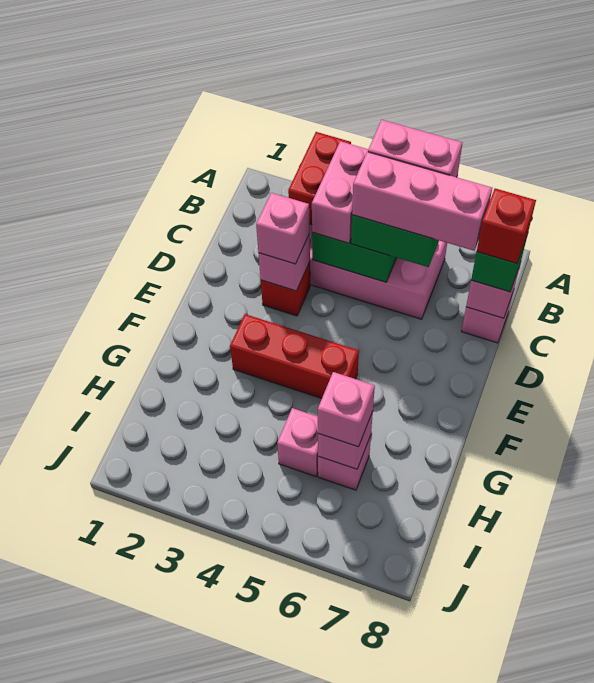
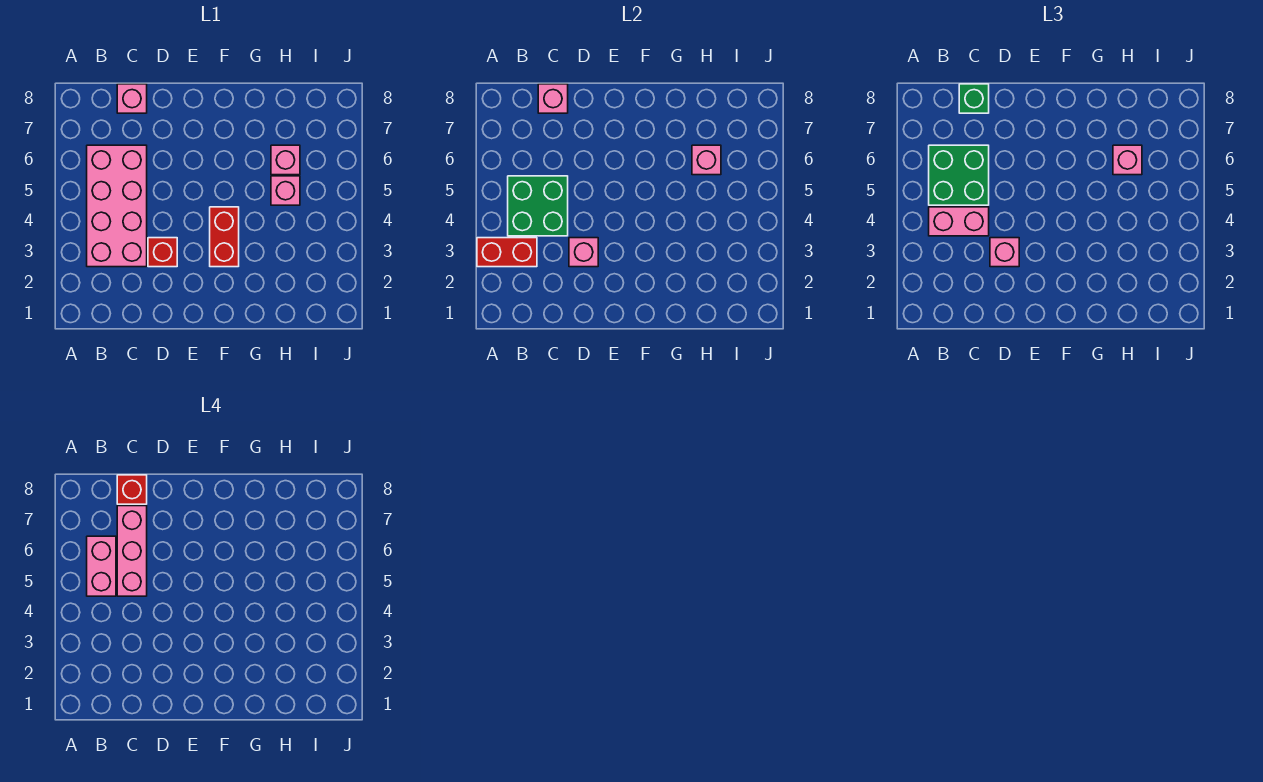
red 1x3 brick [230,314,359,398] -> red 1x2 brick [210,207,239,267]

